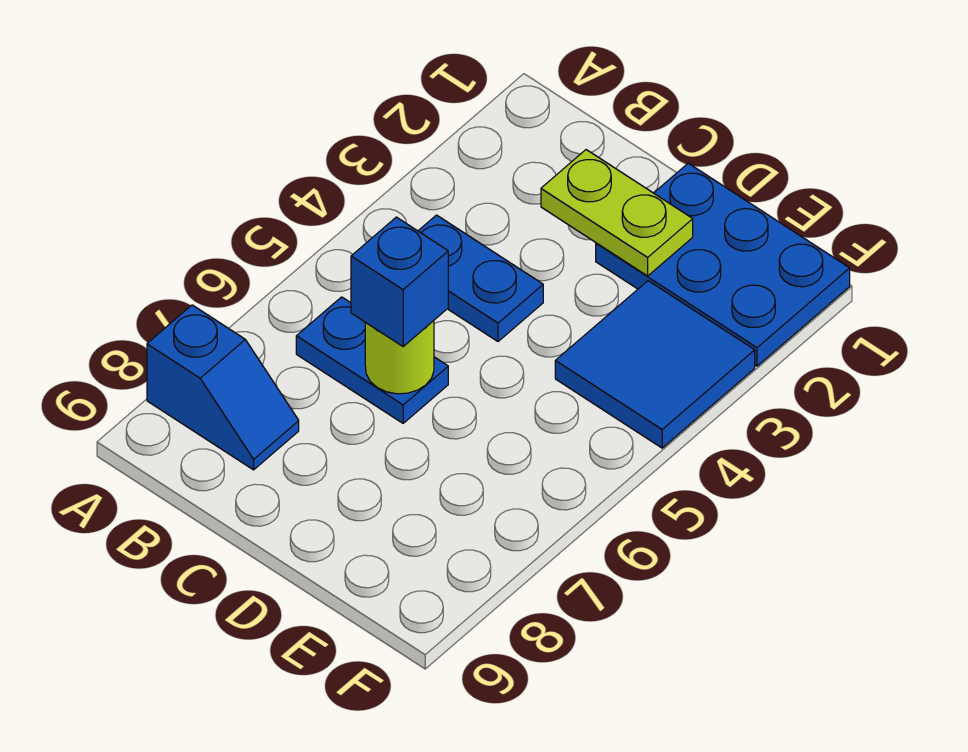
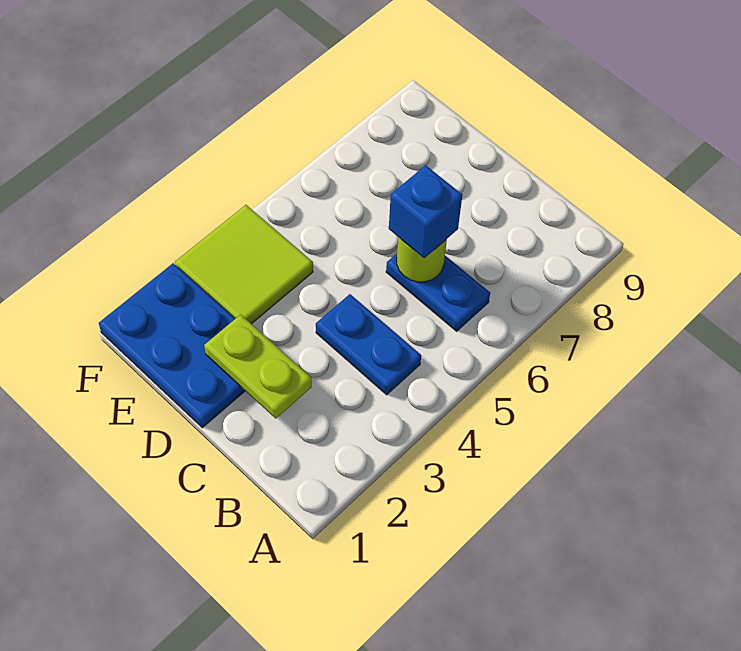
blue 1x2 slope [147,305,299,470] -> none
blue 2x2 tile [555,281,755,448] -> lime 2x2 tile [175,205,313,324]

